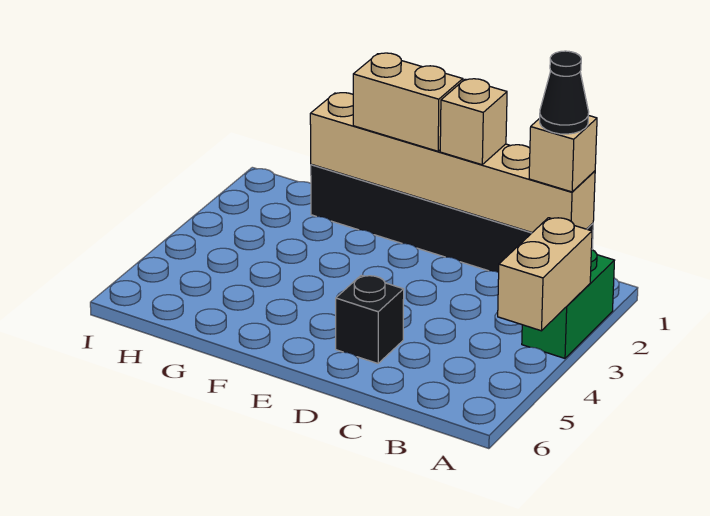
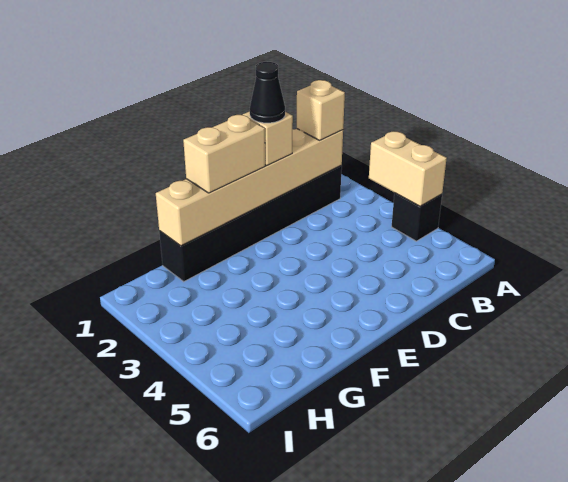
green 1x2 brick [522,249,615,358] -> none
black 1x1 cone [540,51,589,134] -> black 1x1 cone moved to [250,62,285,123]
black 1x1 brick [336,275,404,363] -> black 1x1 brick moved to [392,193,442,241]

